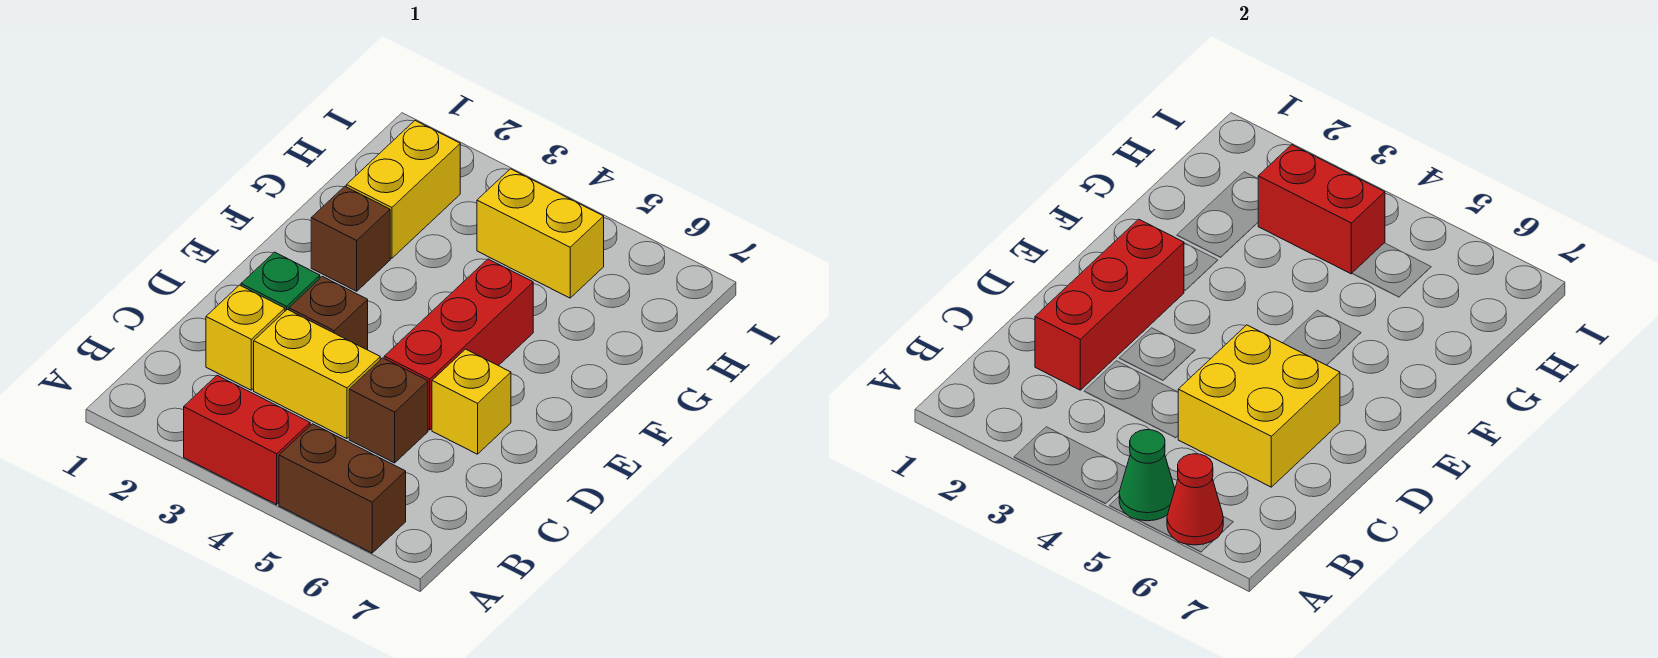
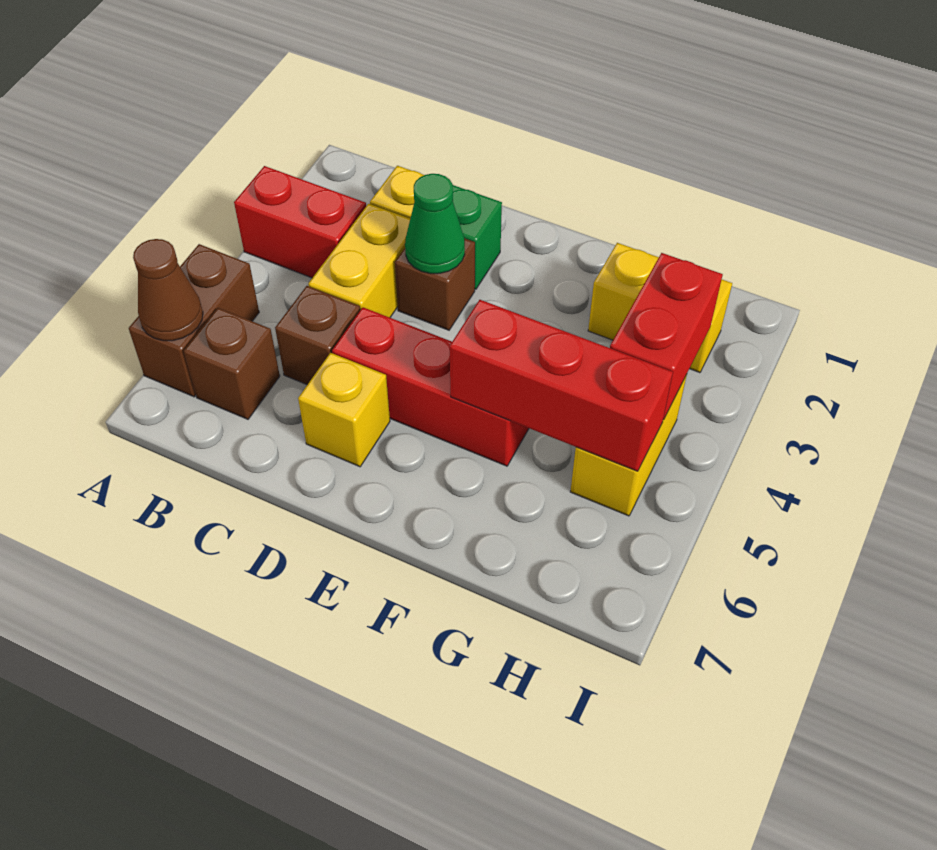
red 1x2 brick [184,375,310,505] -> red 1x2 brick turned to [234,166,366,278]
green 1x1 cone [1119,430,1175,521] -> green 1x1 cone moved to [405,174,465,274]
red 1x1 cone [1167,454,1223,545] -> brown 1x1 cone [133,239,203,341]
red 1x3 brick [1035,219,1184,390] -> red 1x3 brick moved to [450,300,673,471]
yellow 2x2 brick [1178,325,1340,487] -> none
brown 1x1 brick [311,186,390,291] -> brown 1x1 brick moved to [184,308,280,419]

